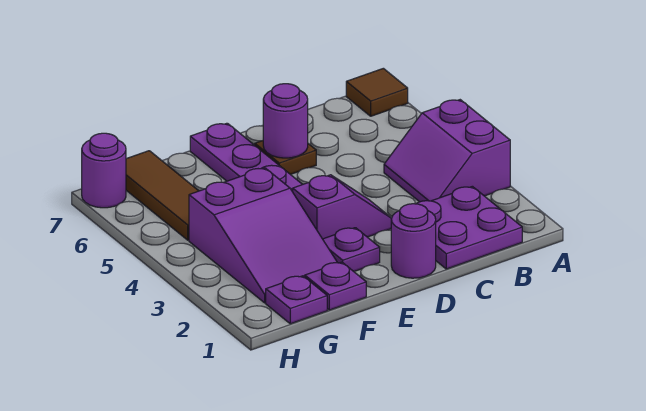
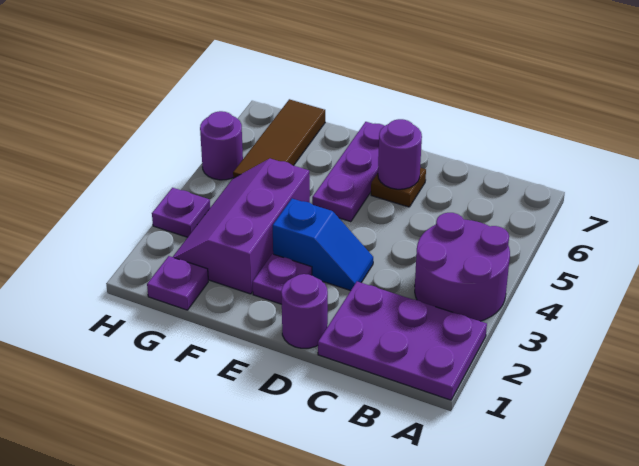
purple 2x2 slope [384,100,510,202] -> purple 2x2 round brick [415,213,510,321]
brown 1x1 tile [346,68,408,116] -> none
purple 2x2 plate [416,186,522,269] -> purple 2x3 plate [318,281,487,400]
purple 1x2 slope [293,175,392,239] -> blue 1x2 slope [273,199,373,291]
purple 1x1 plate [305,262,366,310] -> purple 1x1 plate moved to [152,188,210,237]
purple 2x3 slope [189,168,337,303] -> purple 2x3 slope turned to [173,159,310,294]
purple 1x1 round brick [82,133,126,208] -> purple 1x1 round brick moved to [200,111,243,180]

